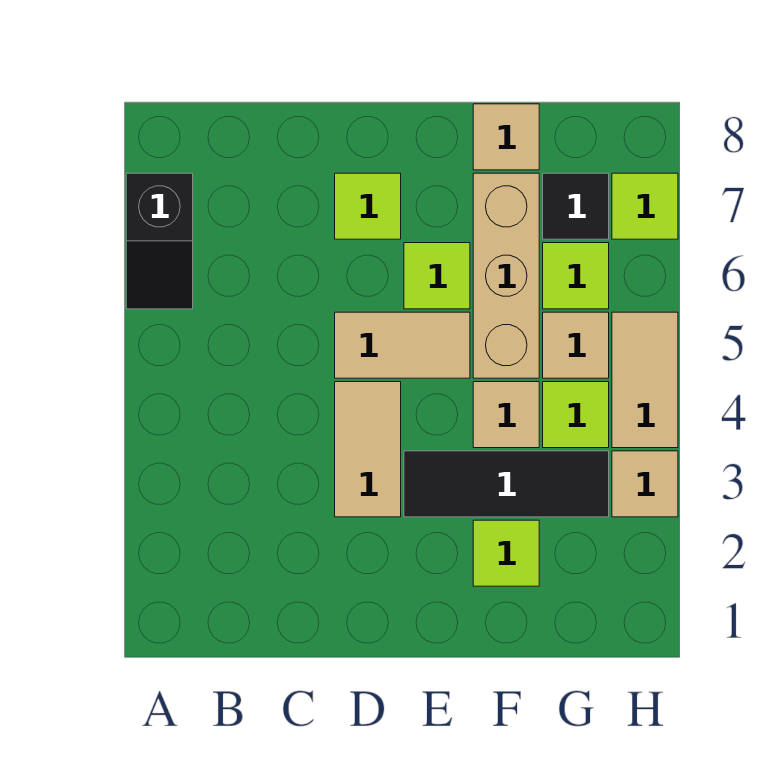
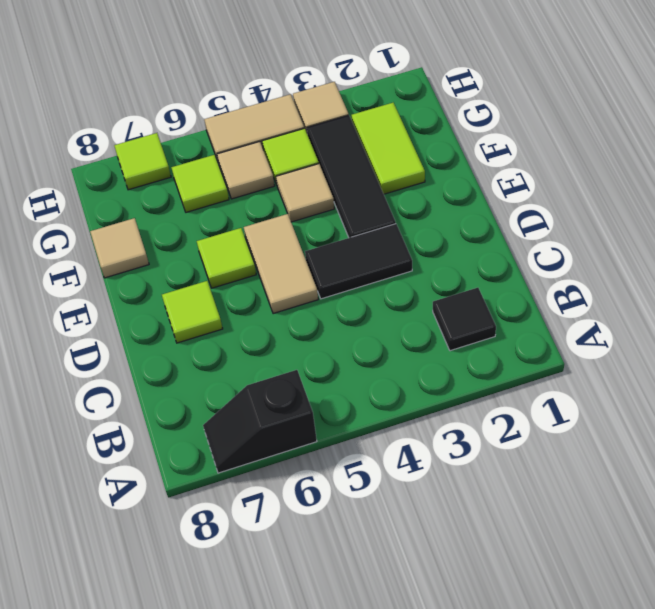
black 1x2 slope [126,173,193,309] -> black 1x2 slope turned to [203,370,317,473]
tan 1x2 tile [335,382,401,517] -> black 1x2 tile [305,224,412,299]
lime 1x1 tile [473,520,539,586] -> lime 1x2 tile [352,103,425,194]
tan 1x3 brick [473,173,539,378] -> none
black 1x1 tile [543,173,609,239] -> black 1x1 tile moved to [433,288,496,351]

